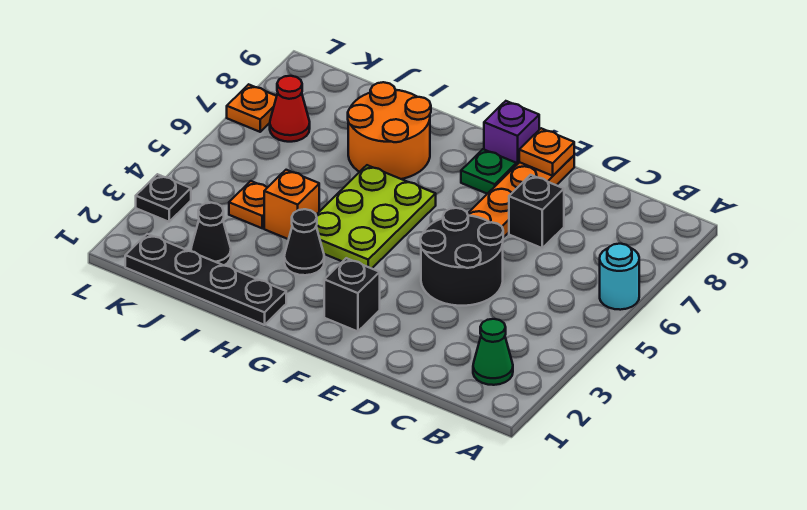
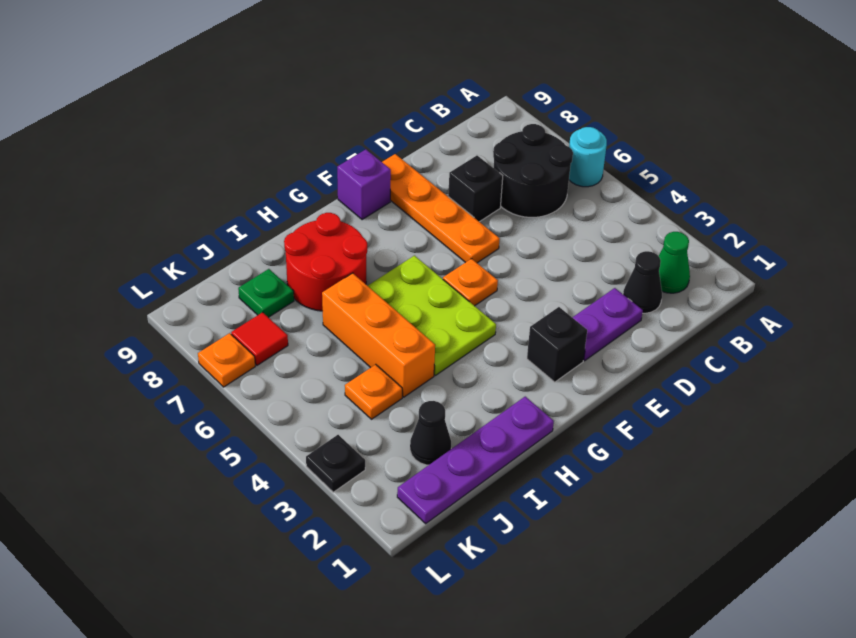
none -> purple 1x2 plate [572,288,643,361]
black 2x2 round brick [420,208,503,306] -> black 2x2 round brick moved to [493,124,573,217]
orange 1x1 plate [519,128,574,176] -> orange 1x1 plate moved to [443,259,498,306]
green 1x1 plate [461,149,516,194] -> green 1x1 plate moved to [238,269,294,317]
black 1x4 plate [125,234,286,325] -> purple 1x4 plate [397,397,554,524]
black 1x1 cone [284,209,324,275] -> black 1x1 cone moved to [623,251,662,313]
orange 2x2 round brick [348,82,431,179] -> red 2x2 round brick [284,213,367,311]
orange 1x1 brick [264,170,319,239] -> orange 1x3 brick [322,273,435,397]
red 1x1 cone [270,76,310,142] -> red 1x1 tile [231,312,288,365]

